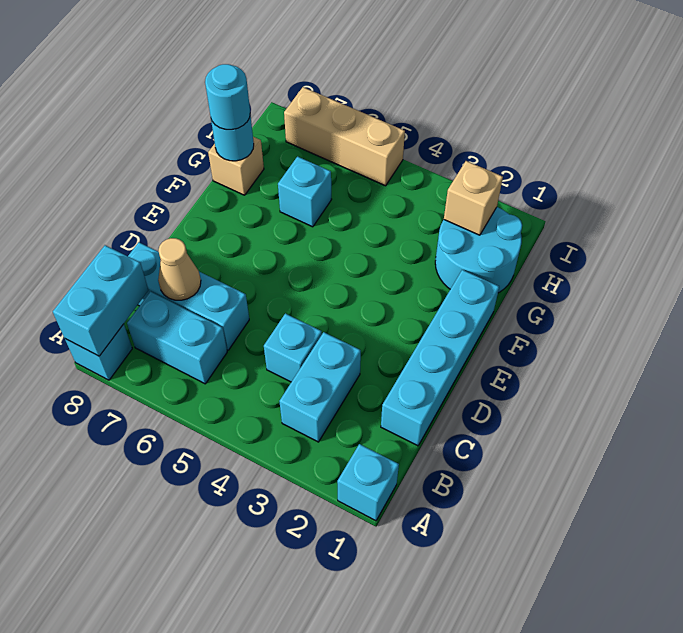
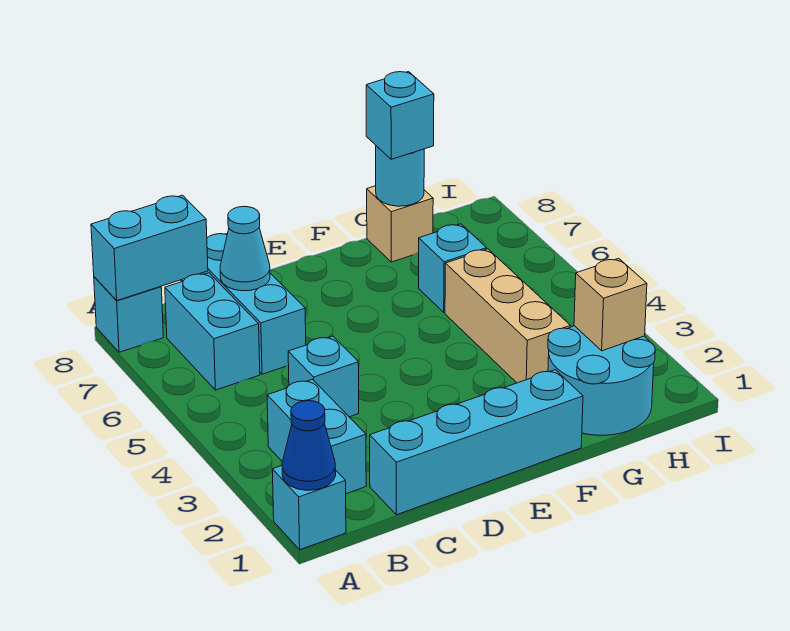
none -> blue 1x1 cone [282,401,336,490]
cyan 1x2 brick [279,332,361,442] -> cyan 1x2 brick turned to [267,379,366,494]
tan 1x1 cone [158,238,201,300] -> cyan 1x1 cone [220,207,270,291]
cyan 1x1 round brick [205,64,250,130] -> cyan 1x1 brick [366,72,434,159]
tan 1x3 brick [284,87,405,186] -> tan 1x3 brick moved to [445,249,570,383]

